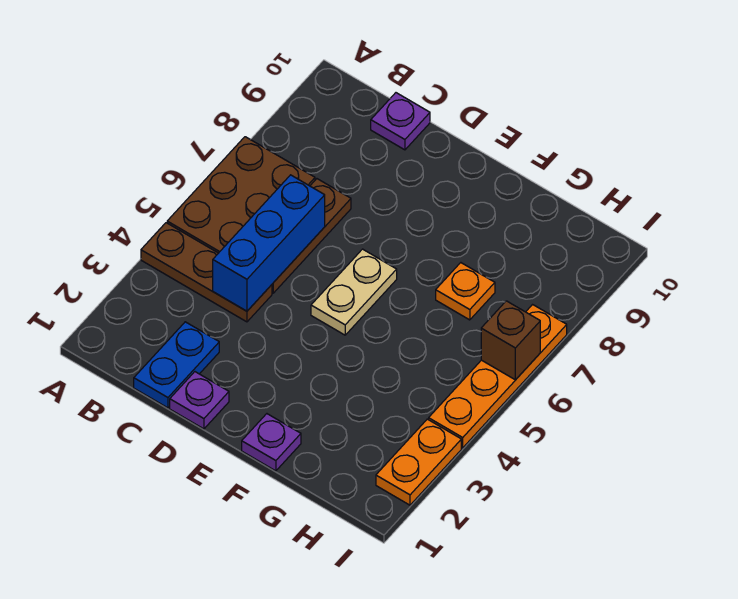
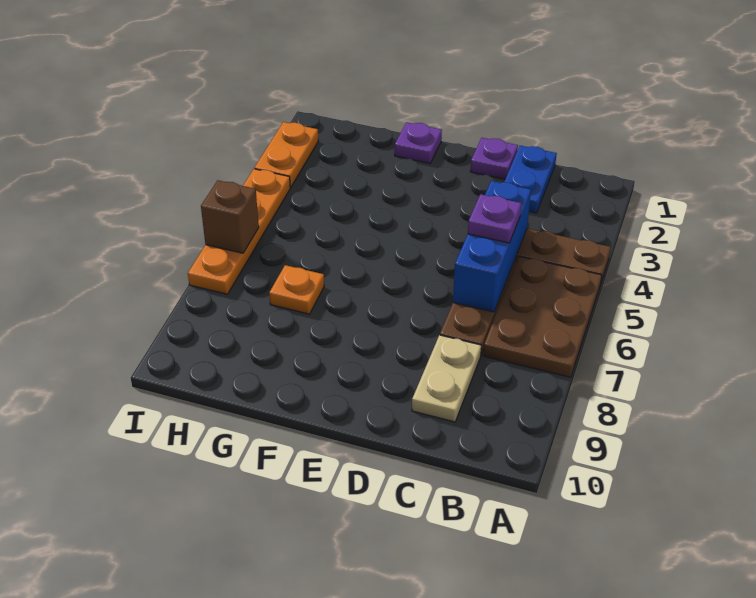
purple 1x1 plate [371,93,430,150] -> purple 1x1 plate moved to [468,194,521,243]
tan 1x2 plate [311,249,397,335] -> tan 1x2 plate moved to [412,335,481,422]

